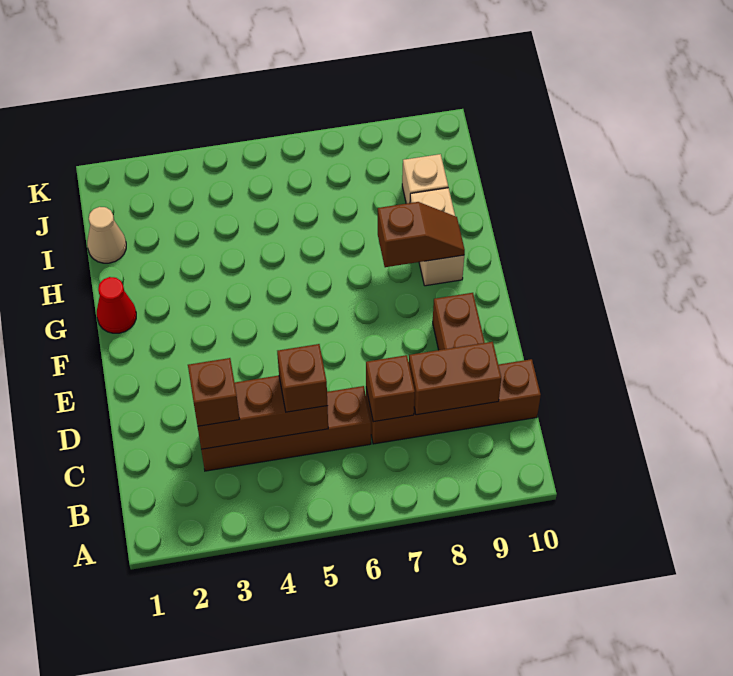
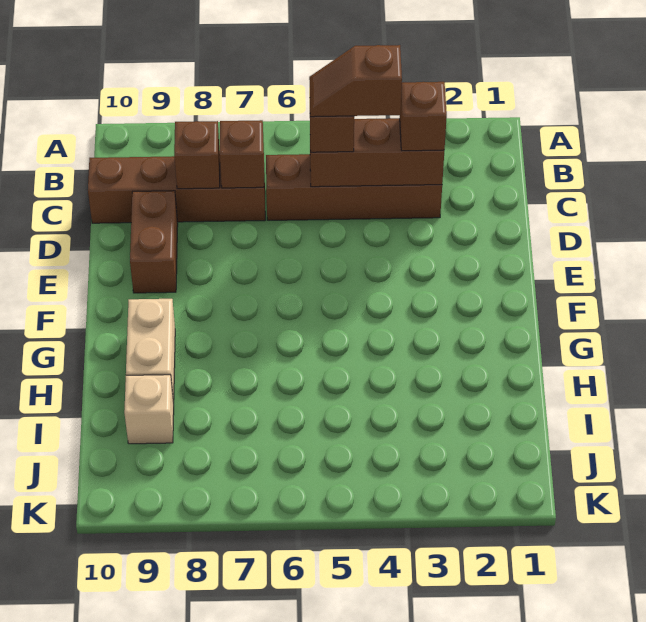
brown 1x2 brick [409,342,501,415] -> brown 1x1 brick [174,121,220,189]
red 1x1 cone [97,277,136,333] -> none
brown 1x2 slope [378,202,465,267] -> brown 1x2 slope moved to [309,45,402,117]
tan 1x1 cone [87,207,126,263] -> none

